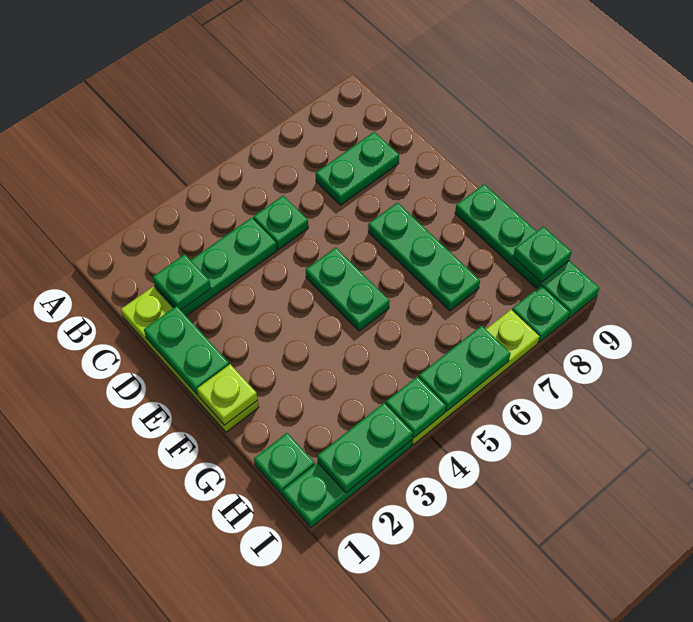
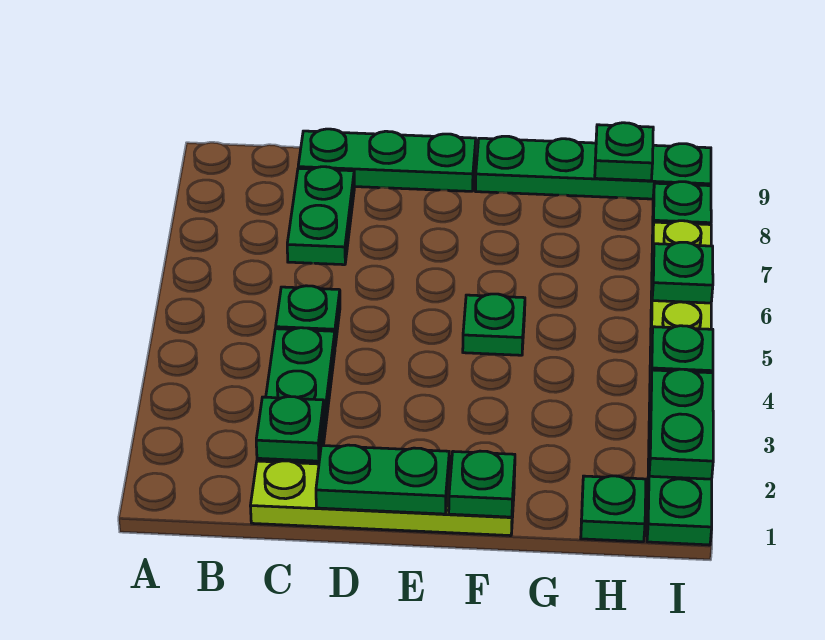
green 1x2 plate [306,247,389,331] -> green 1x1 plate [463,294,525,355]
green 1x3 plate [368,203,480,311] -> green 1x3 plate moved to [298,129,476,191]
lime 1x1 plate [197,364,258,425] -> green 1x1 plate [449,451,515,517]
green 1x2 plate [419,326,510,411] -> green 1x1 plate [652,242,713,303]

